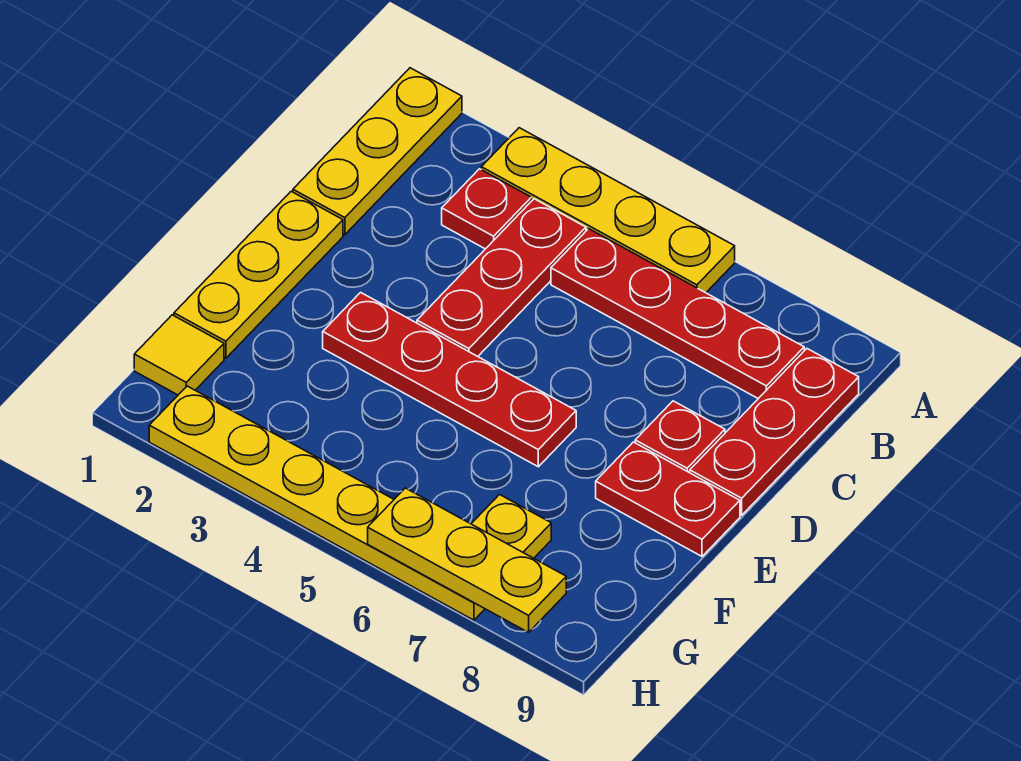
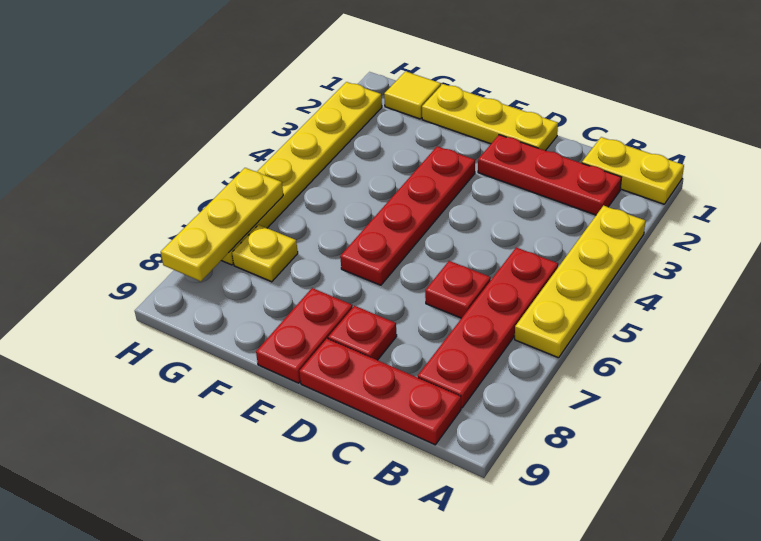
yellow 1x3 plate [293,68,462,235] -> yellow 1x2 plate [582,137,684,204]
red 1x1 plate [442,169,531,249] -> red 1x1 plate moved to [425,261,491,318]
red 1x3 plate [417,199,586,356] -> red 1x3 plate moved to [478,135,621,215]

